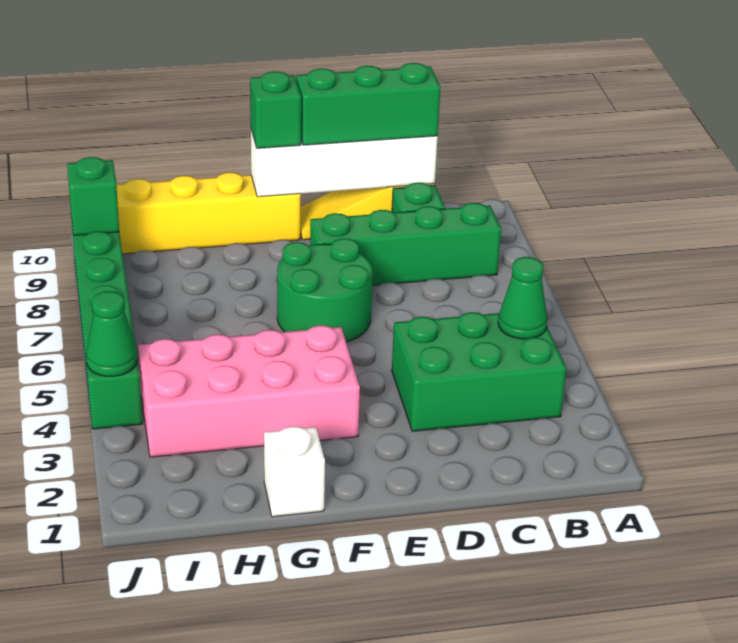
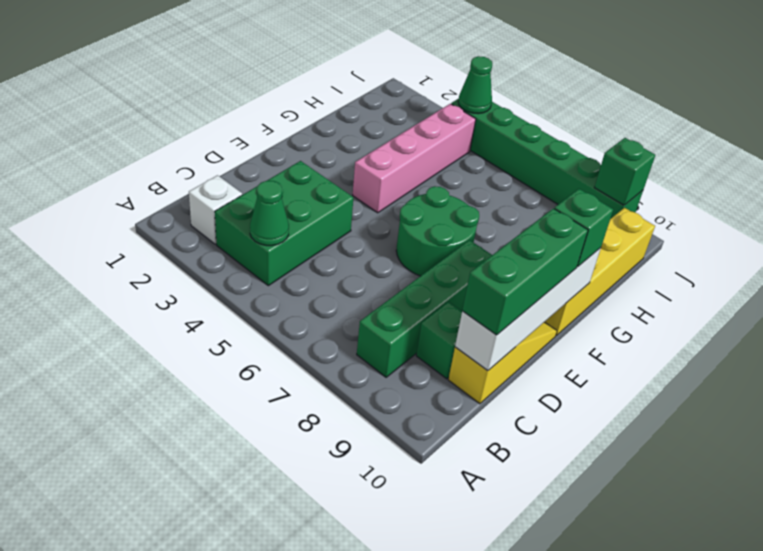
pink 2x4 brick [138,325,360,457] -> pink 1x4 brick [353,104,476,213]
white 1x1 brick [264,426,325,517] -> white 1x1 brick moved to [189,175,242,244]

